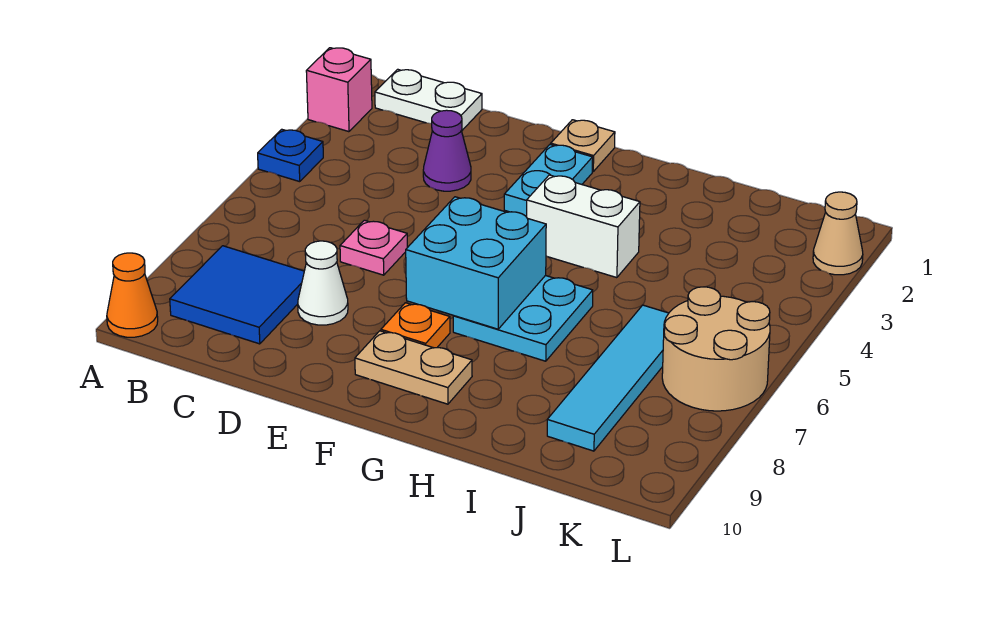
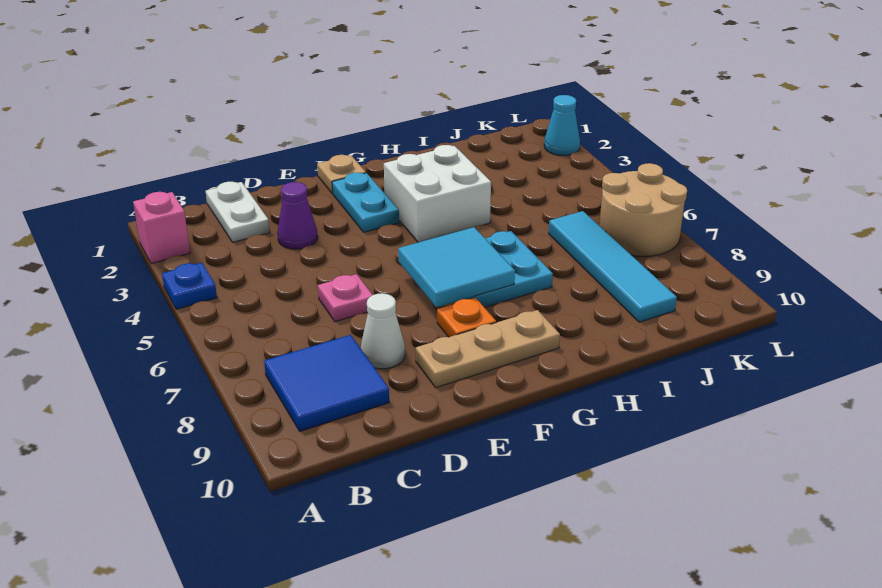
orange 1x1 cone [107,253,158,337] -> none
white 1x2 plate [375,69,482,131] -> white 1x2 plate turned to [206,182,270,242]
cyan 2x2 brick [406,197,546,329] -> cyan 2x2 tile [398,227,515,307]
tan 1x2 plate [355,331,472,404] -> tan 1x3 plate [416,310,560,388]
white 1x2 brick [527,175,640,278] -> white 2x2 brick [384,145,491,242]
tan 1x1 cone [813,192,863,275] -> cyan 1x1 cone [544,95,580,155]

